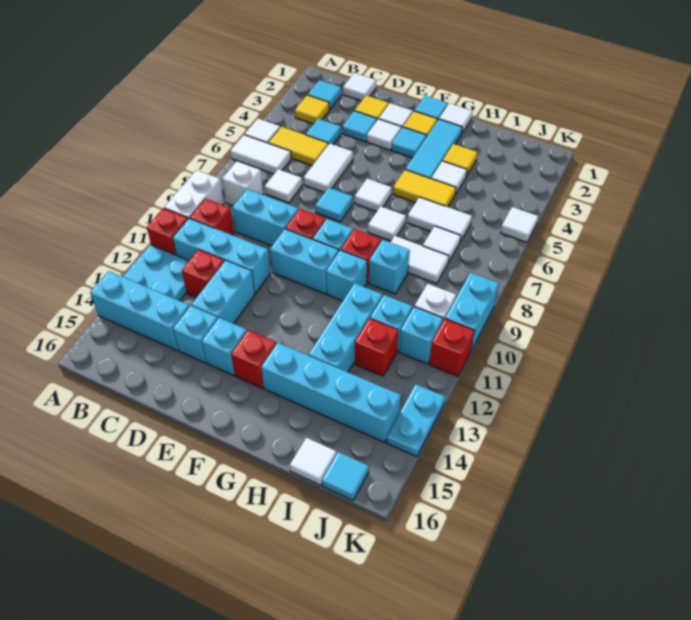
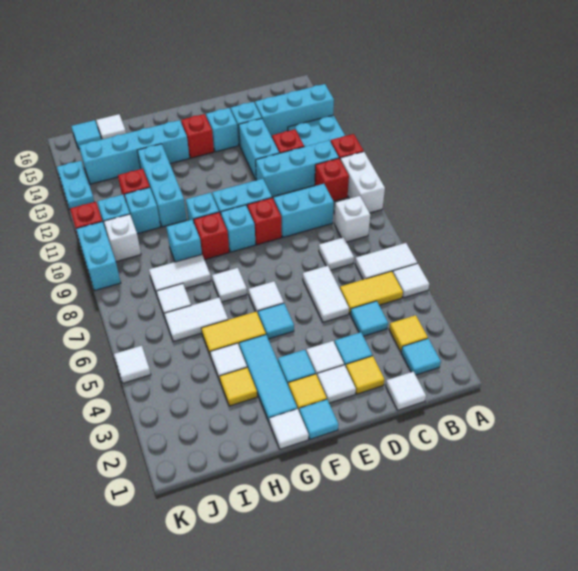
cyan 1x1 tile [315,187,353,222] -> cyan 1x1 tile moved to [258,303,294,339]

